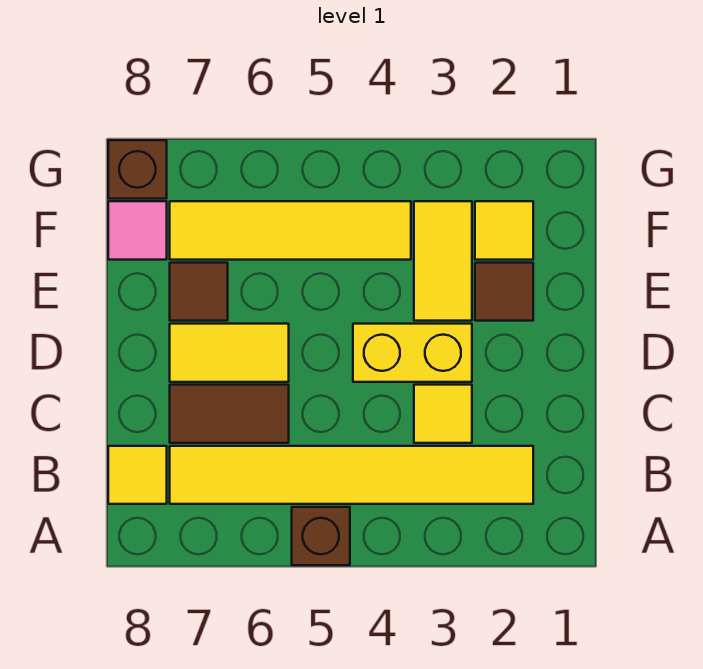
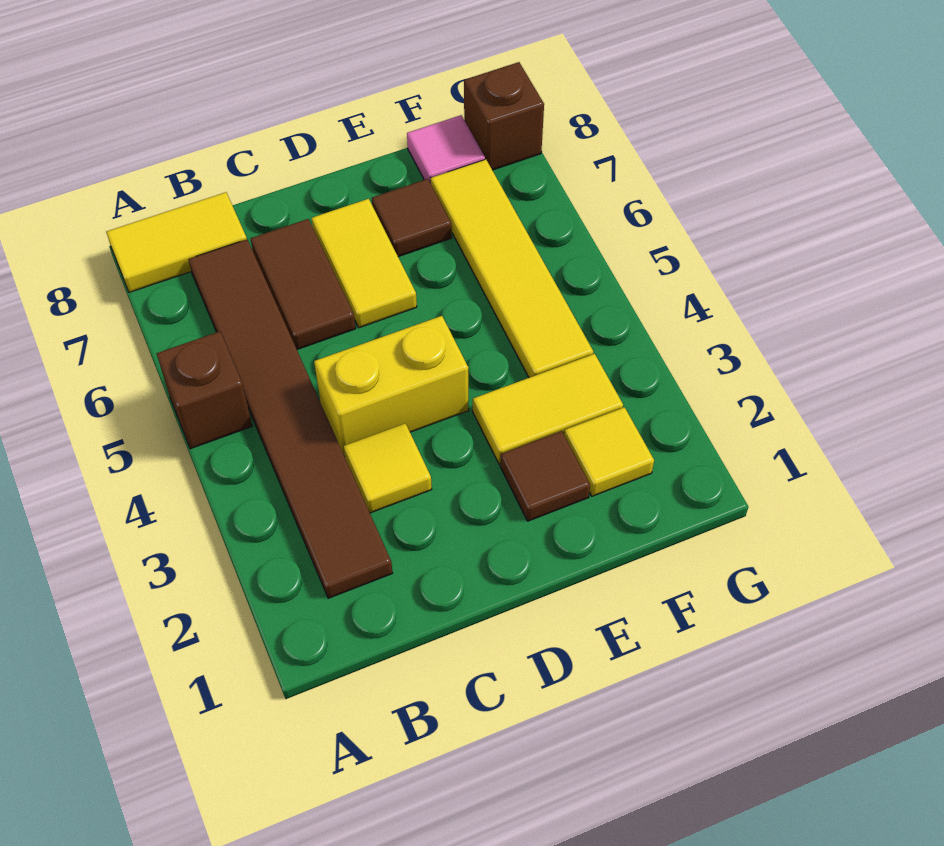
yellow 1x6 tile [170,446,533,504] -> brown 1x6 tile [188,240,393,598]
yellow 1x1 tile [108,446,167,504] -> yellow 1x2 tile [106,192,247,292]
yellow 1x2 brick [353,324,472,382] -> yellow 1x2 brick turned to [314,316,469,456]

